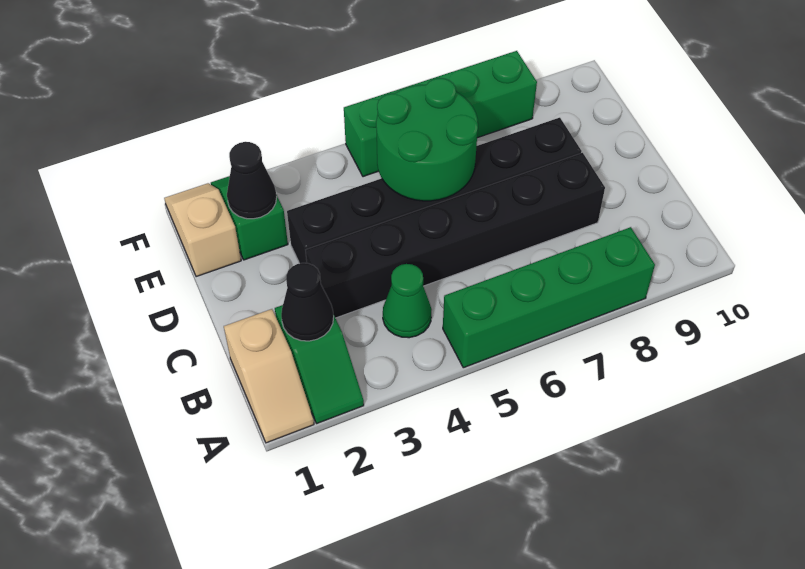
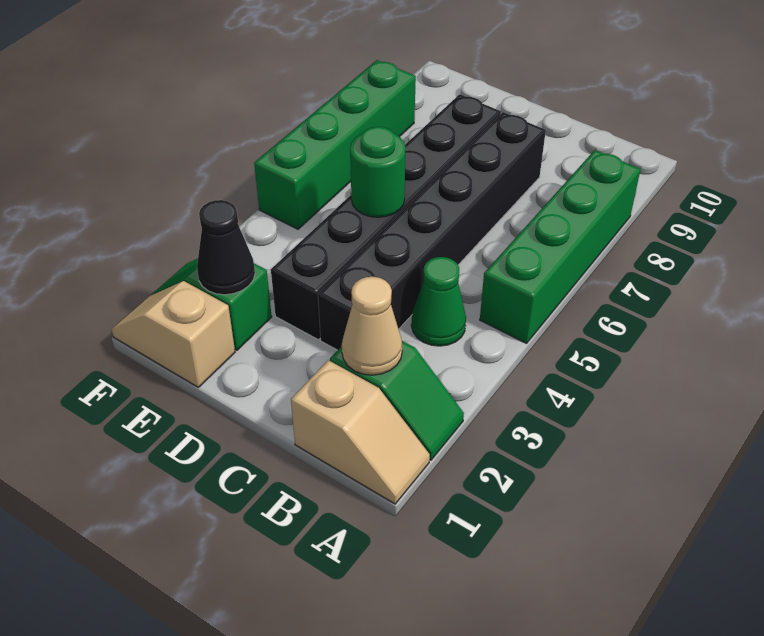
black 1x1 cone [281,263,334,341] -> tan 1x1 cone [342,277,402,375]
green 2x2 round brick [376,78,478,201] -> green 1x1 round brick [350,127,406,217]

